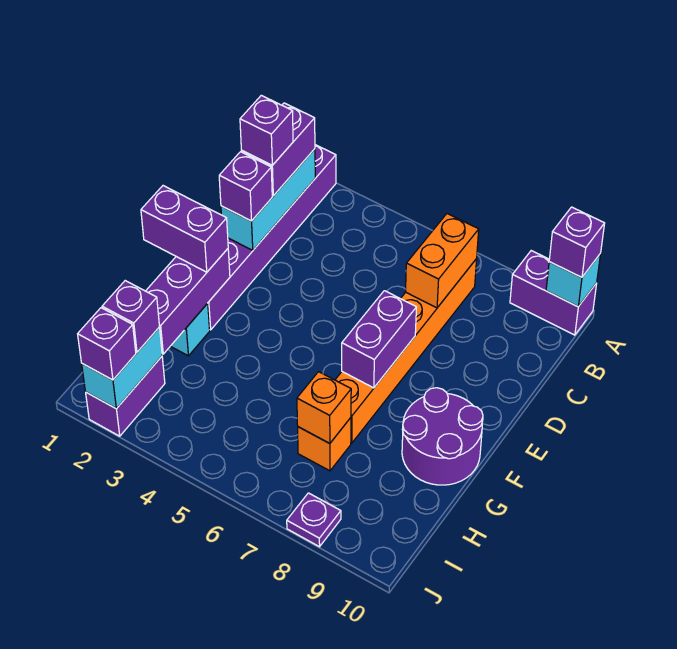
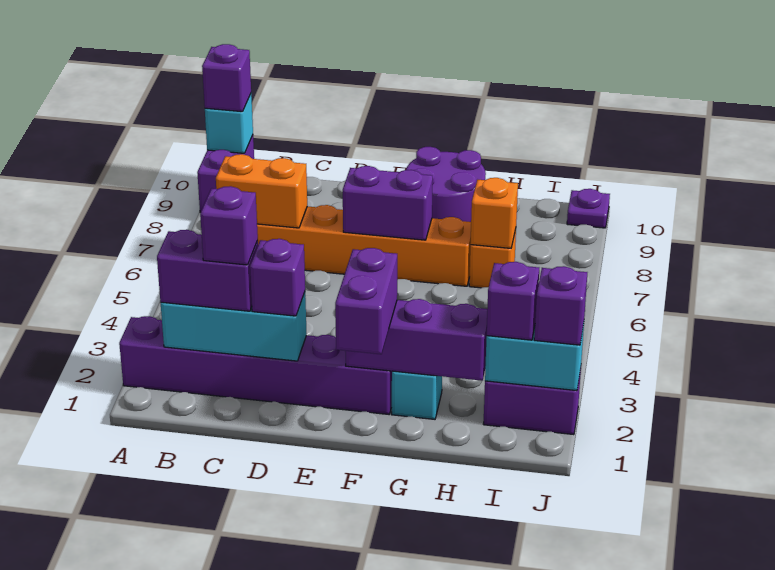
purple 1x1 plate [287,493,341,547] -> purple 1x1 plate moved to [567,189,610,228]

